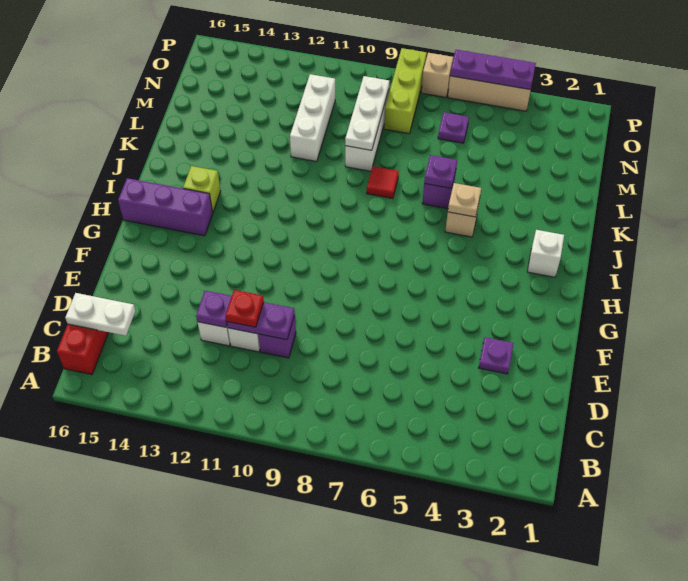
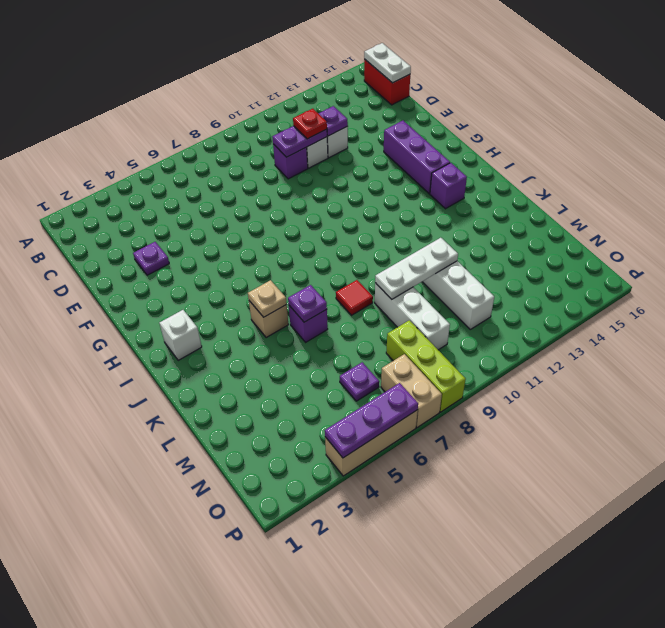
white 1x2 plate [65,293,135,336] -> white 1x2 plate turned to [364,43,411,83]
purple 1x3 brick [118,178,213,236] -> purple 1x3 brick turned to [384,121,450,194]
lime 1x1 brick [183,166,221,213] -> purple 1x1 brick [430,163,467,209]
white 1x3 plate [345,76,389,150] -> white 1x3 plate turned to [375,238,458,299]
tan 1x1 brick [421,53,453,97] -> tan 1x2 brick [381,354,442,428]

